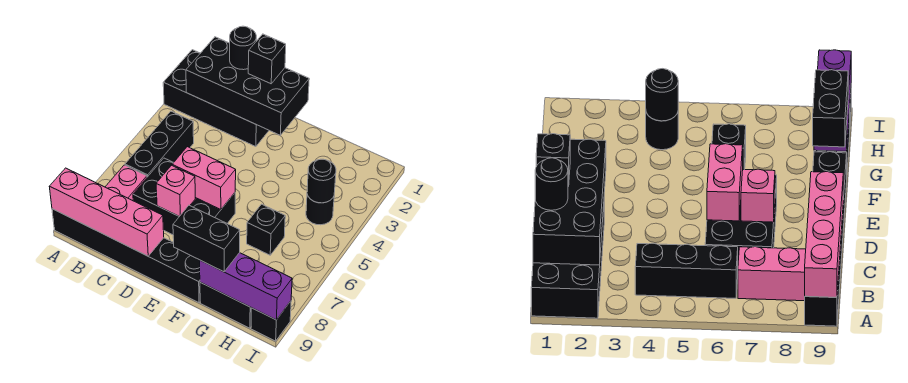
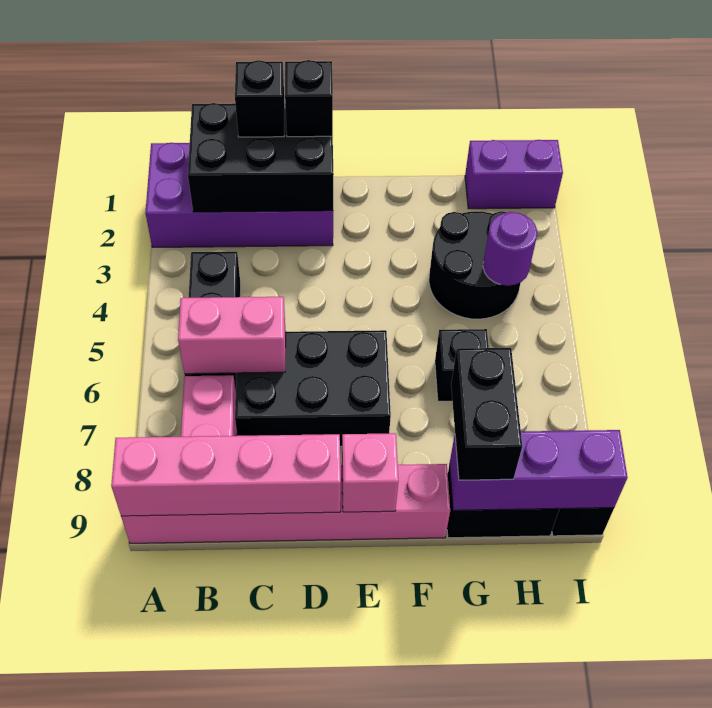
black 2x4 brick [163,50,269,147] -> purple 2x4 brick [145,143,333,247]
black 1x6 brick [52,209,200,303] -> pink 1x6 brick [121,464,450,543]
black 2x4 brick [186,37,309,135] -> black 2x3 brick [188,103,334,212]
black 1x1 round brick [230,26,256,70] -> black 1x1 brick [235,60,285,137]
pink 1x2 brick [172,147,236,210] -> pink 1x2 brick moved to [178,297,286,374]
pink 1x1 brick [156,165,195,216] -> pink 1x1 brick moved to [342,433,398,512]
black 1x2 brick [173,205,240,272] -> black 1x2 brick turned to [451,348,522,480]
none -> purple 1x2 brick [465,140,563,209]
black 1x1 round brick [306,195,334,225] -> black 2x2 round brick [429,211,520,319]
black 1x1 round brick [307,159,336,203] -> purple 1x1 round brick [483,212,537,286]

